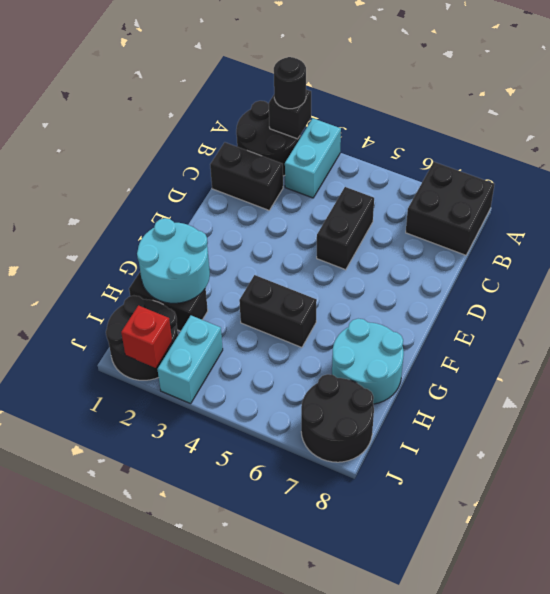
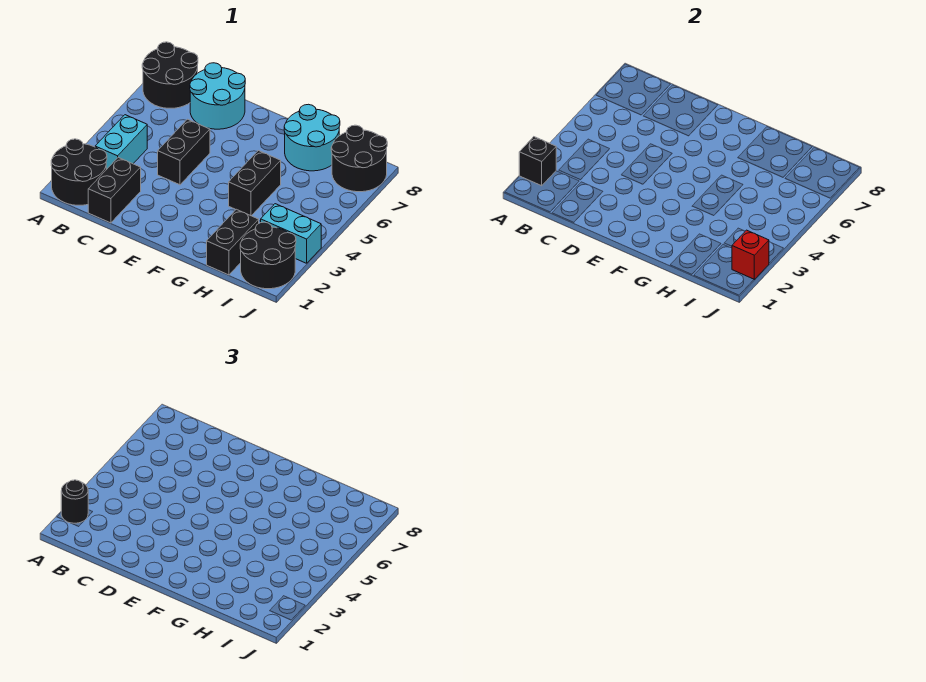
cyan 1x2 brick [285,118,341,198] -> cyan 1x2 brick turned to [95,115,147,170]
black 2x2 brick [406,162,494,255] -> black 2x2 round brick [142,42,198,108]
black 1x2 brick [317,187,374,270] -> black 1x2 brick turned to [158,119,210,185]
cyan 2x2 round brick [137,218,210,303] -> cyan 2x2 round brick moved to [190,63,245,129]

